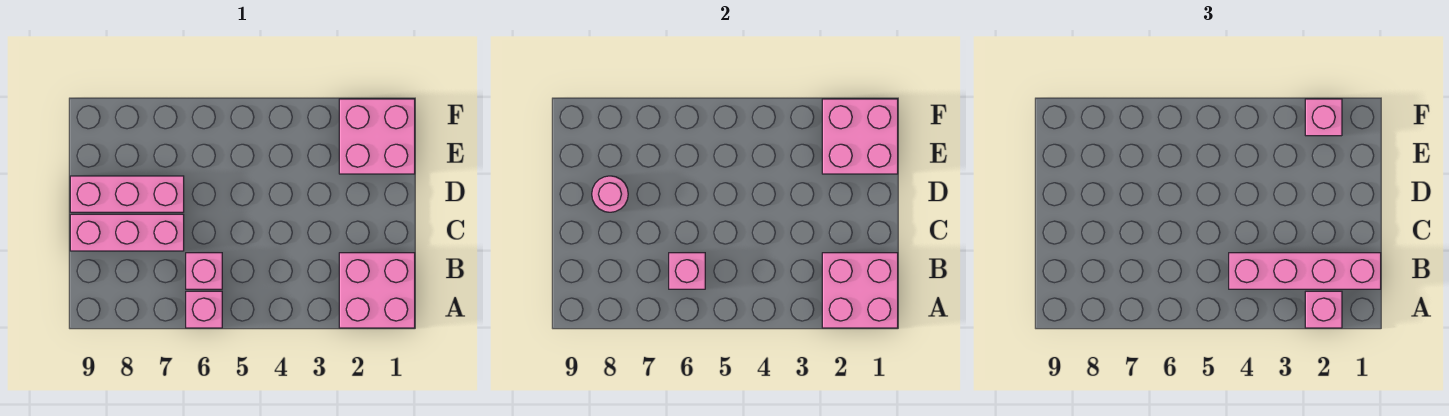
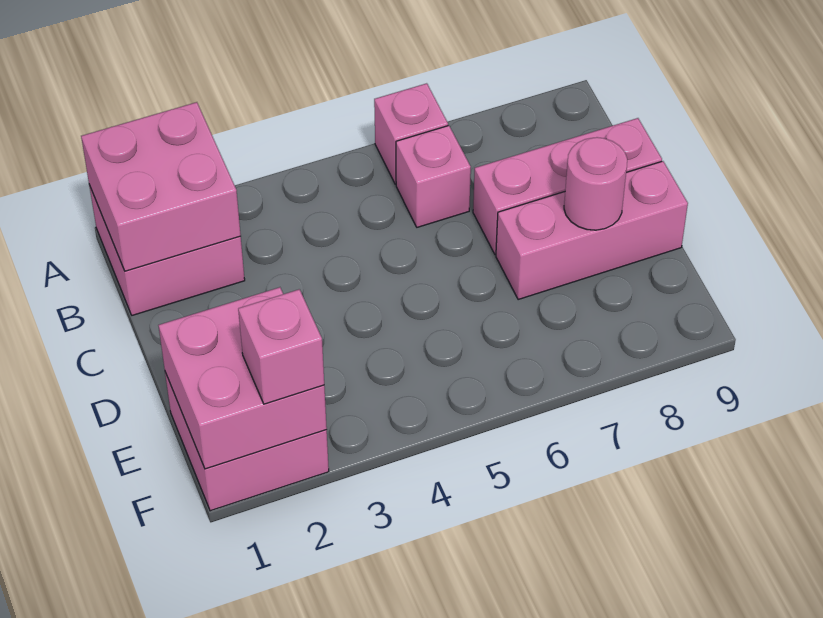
pink 1x1 brick [1305,291,1342,328] -> none
pink 1x4 brick [1229,253,1381,289] -> none
pink 1x1 brick [669,253,705,289] -> none

